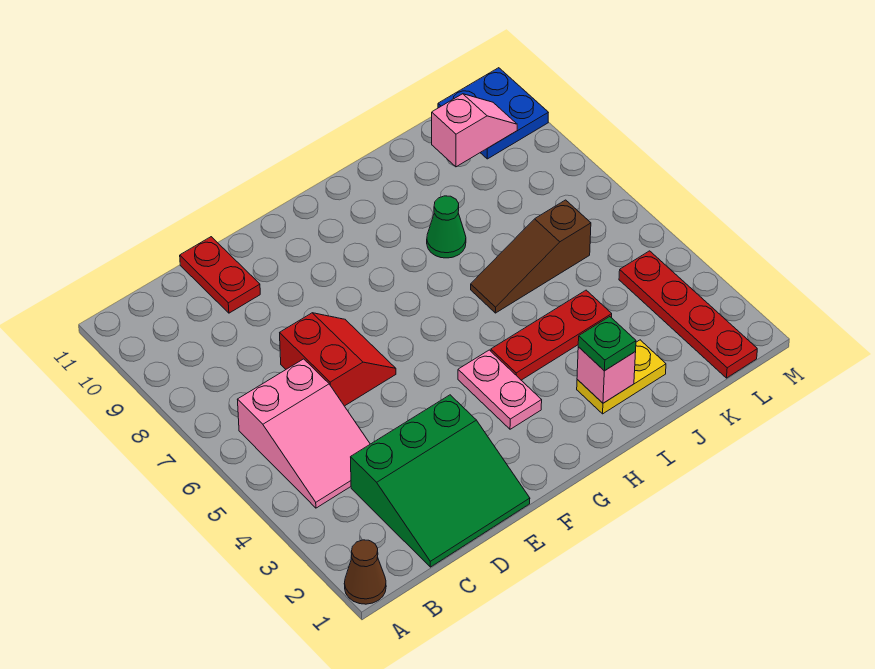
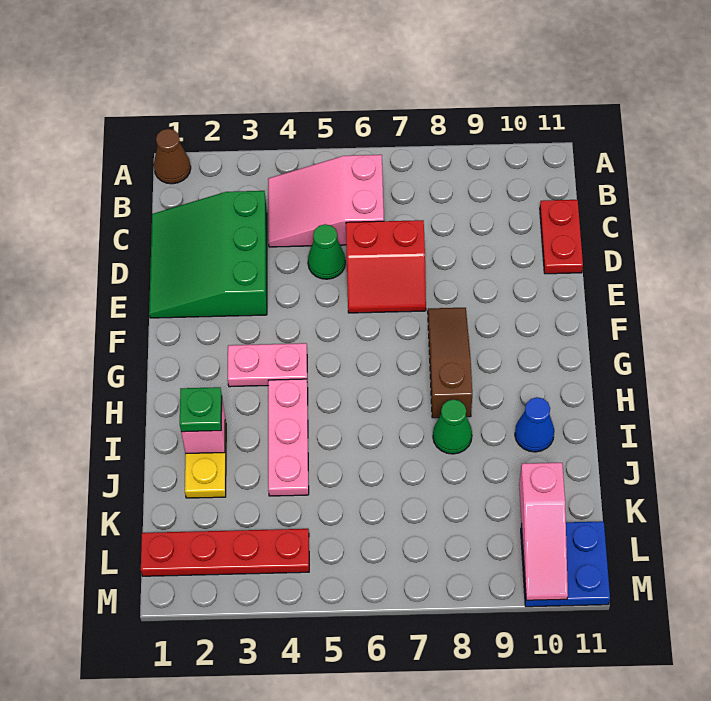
none -> green 1x1 cone [308,224,345,279]
red 1x2 plate [180,237,260,313] -> red 1x2 plate turned to [540,200,583,274]
red 1x3 plate [491,290,612,380] -> pink 1x3 plate [268,379,309,496]
brown 1x3 slope [471,200,591,313] -> brown 1x3 slope moved to [428,308,472,418]
none -> blue 1x1 cone [515,397,554,452]
pink 1x2 slope [432,94,517,167] -> pink 1x3 slope [519,463,568,600]

